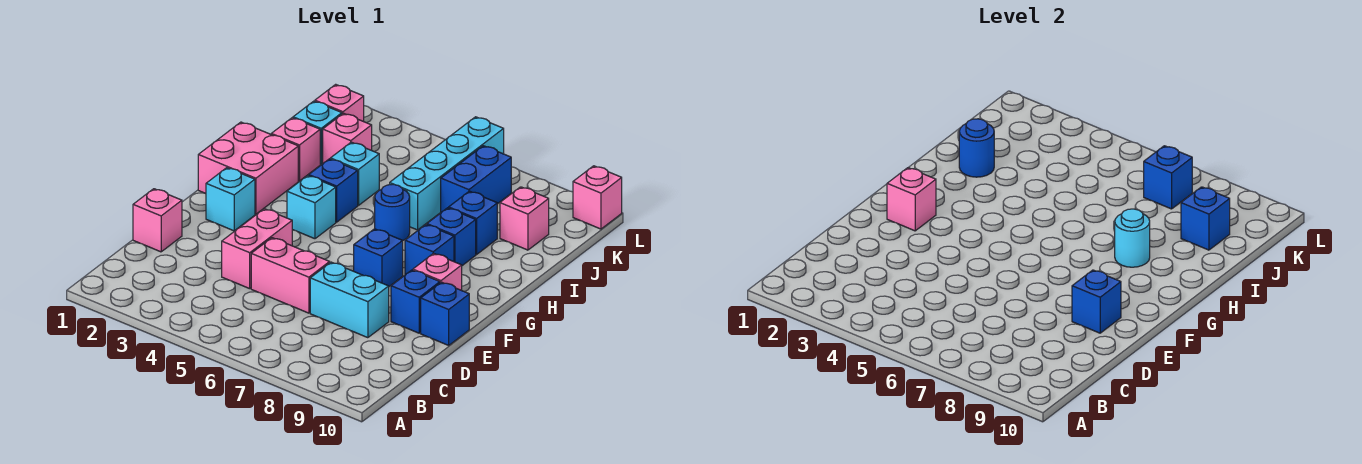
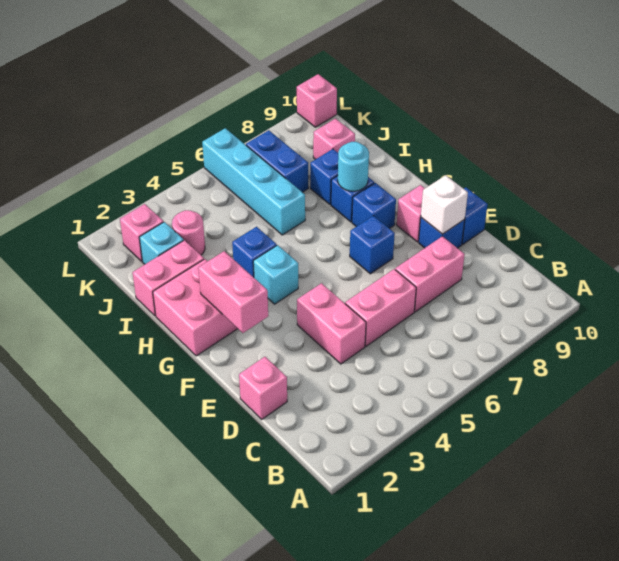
cyan 1x2 brick [310,262,389,338] -> pink 1x2 brick [395,236,465,312]
blue 1x1 brick [1072,270,1121,333] -> white 1x1 brick [421,175,468,234]
cyan 1x1 brick [206,168,255,231] -> none
pink 1x1 brick [887,168,936,231] -> pink 1x2 brick [198,251,268,333]
blue 1x1 round brick [375,184,410,241] -> none
pink 1x1 brick [271,118,320,181] -> pink 1x2 brick [132,240,204,316]
blue 1x1 round brick [959,119,994,177] -> none
cyan 1x1 brick [330,142,379,205] -> none
pink 1x1 brick [323,113,372,163] -> pink 1x1 round brick [172,210,205,255]
blue 1x1 brick [1181,187,1230,250] -> none
blue 1x1 brick [1144,146,1192,209] -> none

